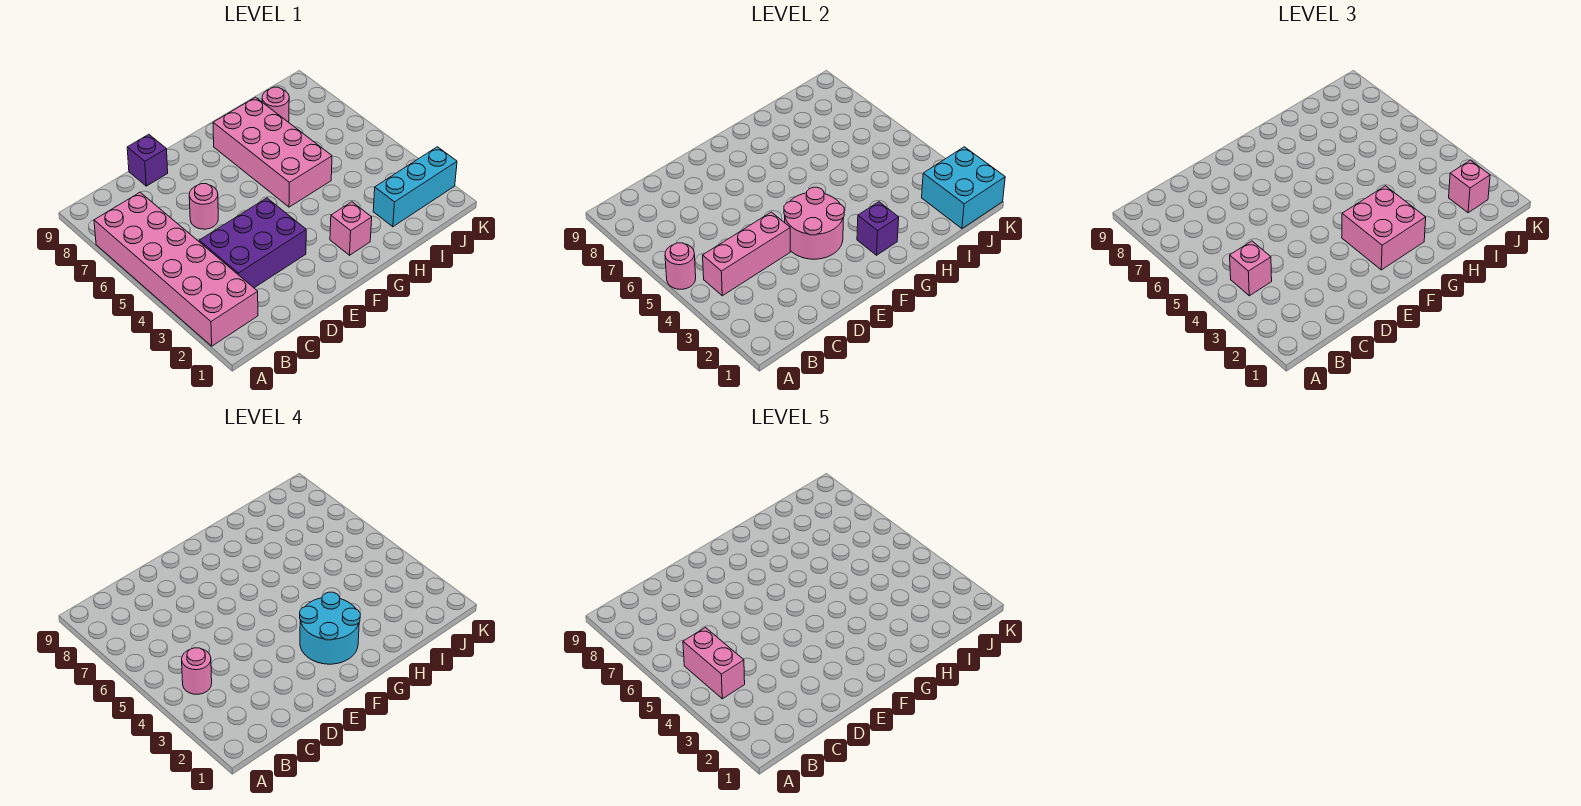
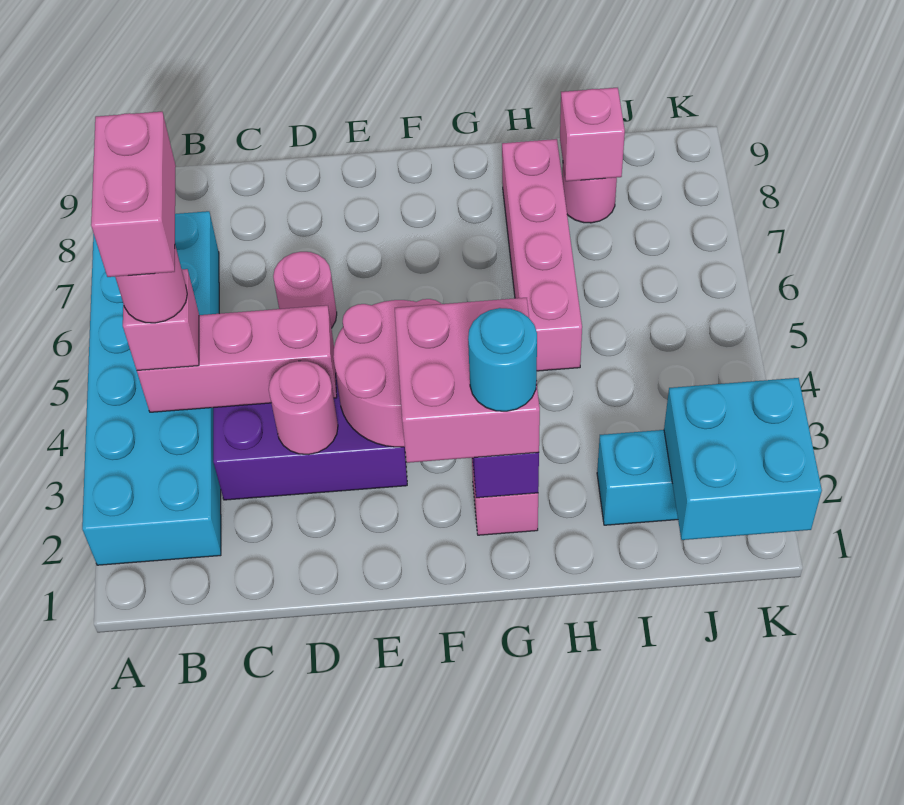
pink 2x6 brick [94,192,258,346] -> cyan 2x6 brick [82,211,221,565]
pink 1x1 round brick [665,243,696,289] -> pink 1x1 round brick moved to [269,361,338,454]
purple 1x1 brick [127,134,168,186] -> none
cyan 2x2 round brick [300,592,360,664] -> cyan 1x1 round brick [468,308,537,411]
pink 2x4 brick [213,97,332,207] -> pink 1x4 brick [502,139,582,371]
pink 1x1 brick [1449,160,1490,213] -> pink 1x1 brick moved to [560,88,625,181]

